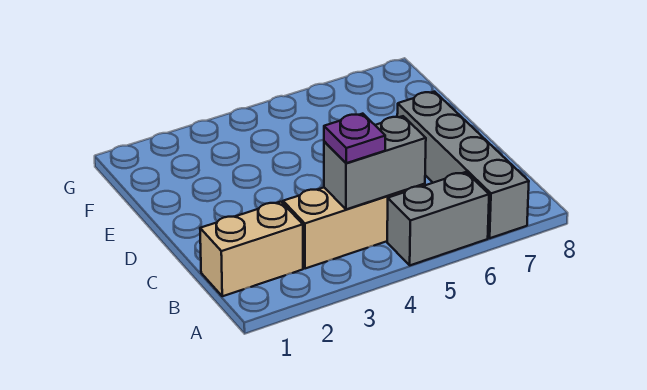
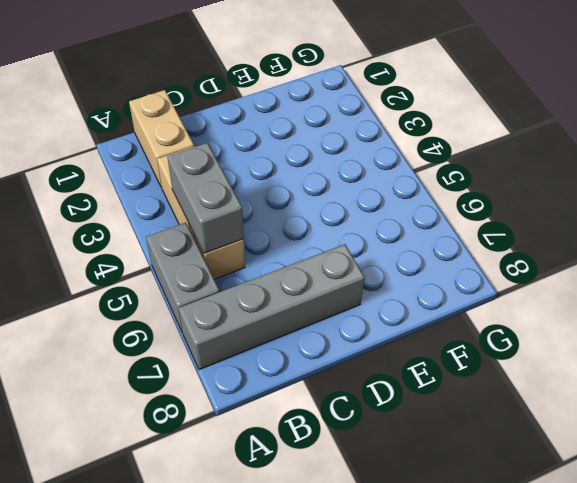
purple 1x1 plate [324,114,385,163] -> none

